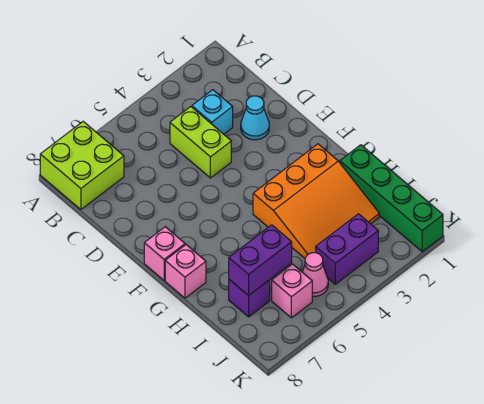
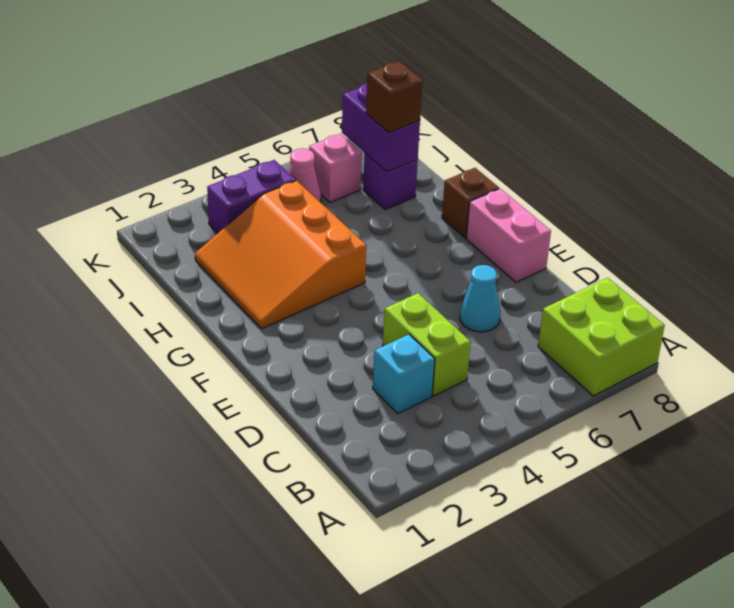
cyan 1x1 cone [241,96,269,140] -> cyan 1x1 cone moved to [460,265,500,332]
pink 1x1 brick [144,227,185,280] -> pink 1x2 brick [466,189,551,282]
orange 3x3 slope [253,144,379,258] -> orange 3x3 slope turned to [195,181,366,329]
pink 1x1 brick [165,245,206,298] -> brown 1x1 brick [442,168,499,238]
green 1x4 brick [340,145,443,252] -> none
purple 1x2 brick [229,225,292,296] -> purple 1x2 brick turned to [342,84,420,172]
none -> brown 1x1 brick [366,61,423,133]

